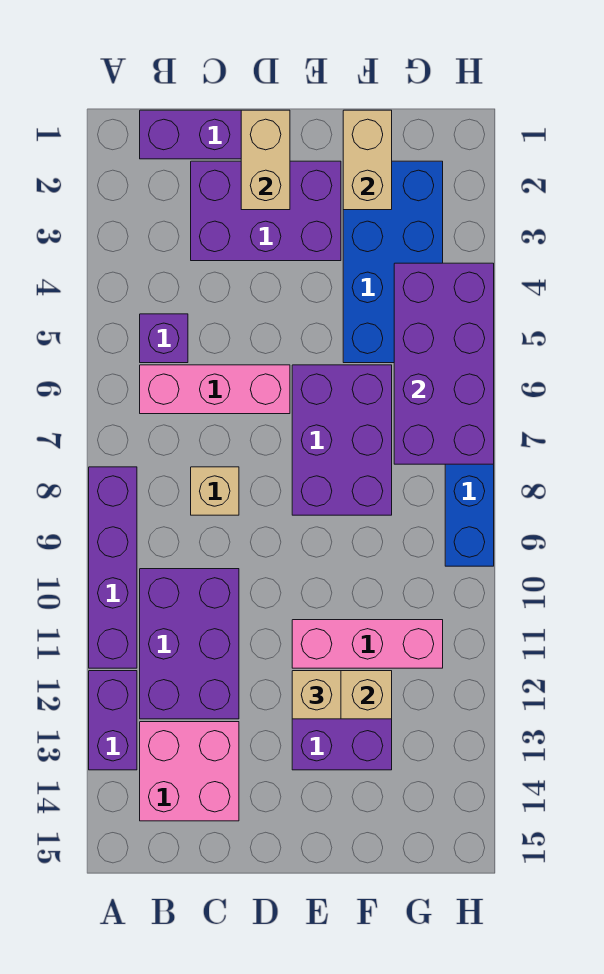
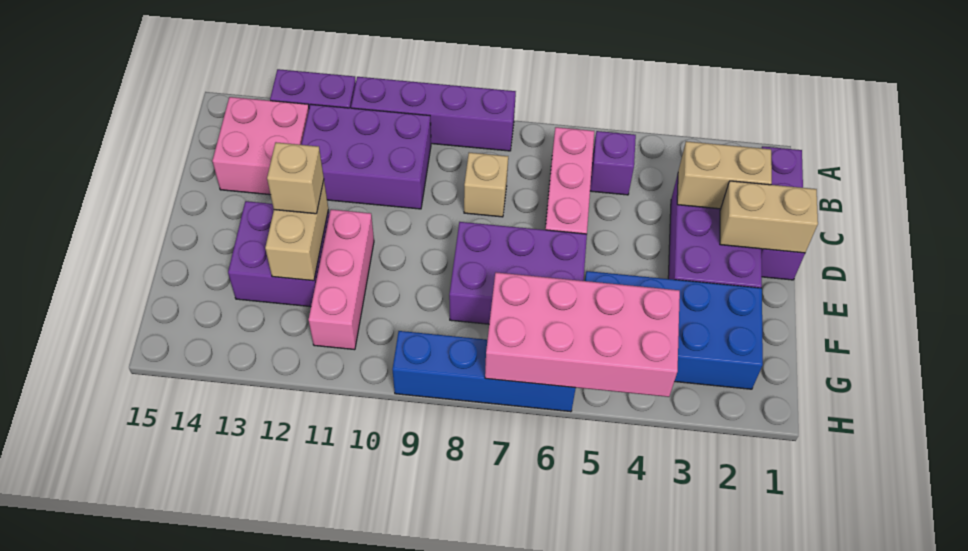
tan 1x2 brick [343,110,392,210] -> tan 1x2 brick moved to [677,141,772,209]
purple 2x4 brick [394,263,494,464] -> pink 2x4 brick [485,272,680,397]

